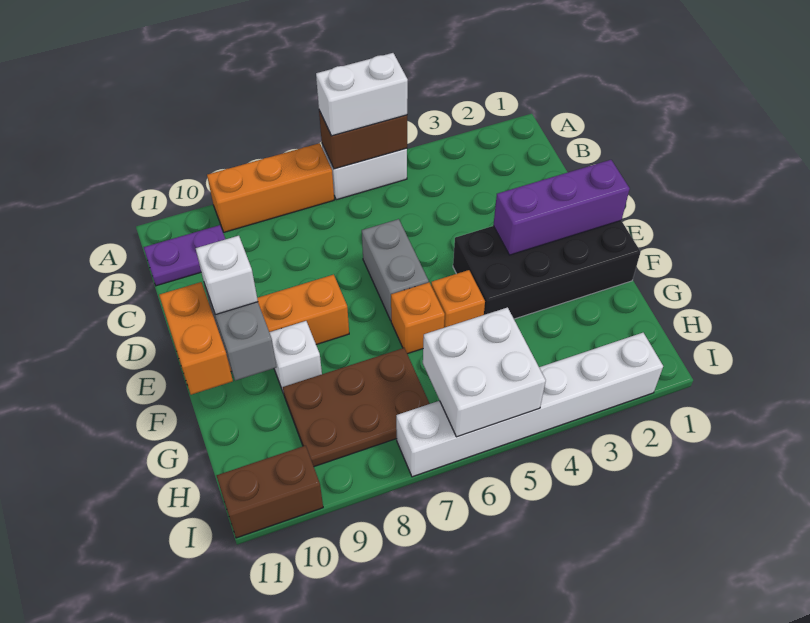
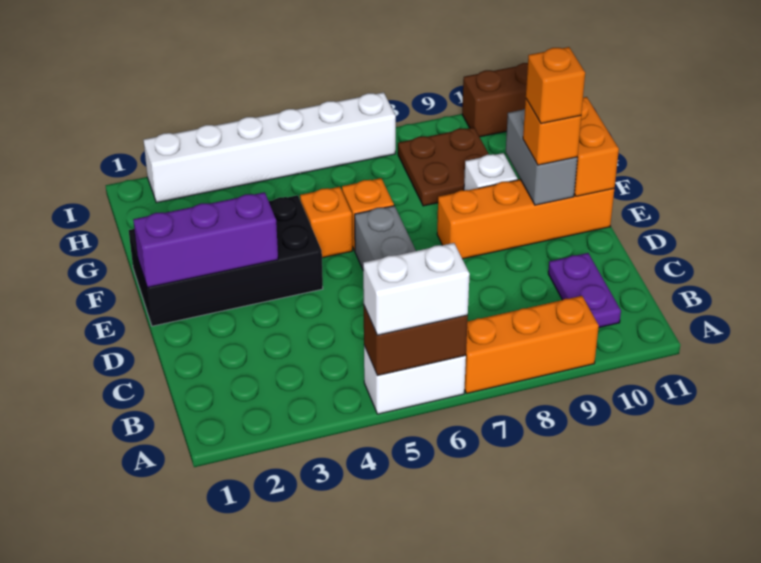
purple 1x2 plate [144,225,225,286] -> purple 1x2 plate turned to [548,253,621,328]
white 1x1 brick [196,236,258,315] -> orange 1x1 brick [523,99,581,165]
none -> orange 1x1 brick [526,47,585,123]
brown 2x3 plate [283,348,430,466] -> brown 2x2 plate [398,127,489,206]
white 2x2 brick [423,307,546,437] -> none

